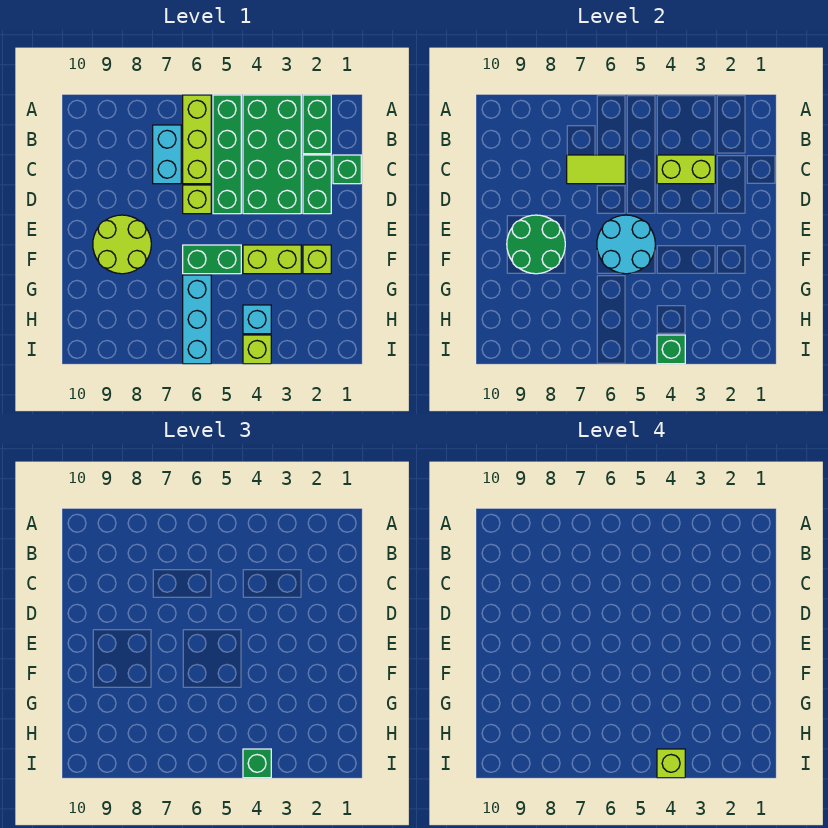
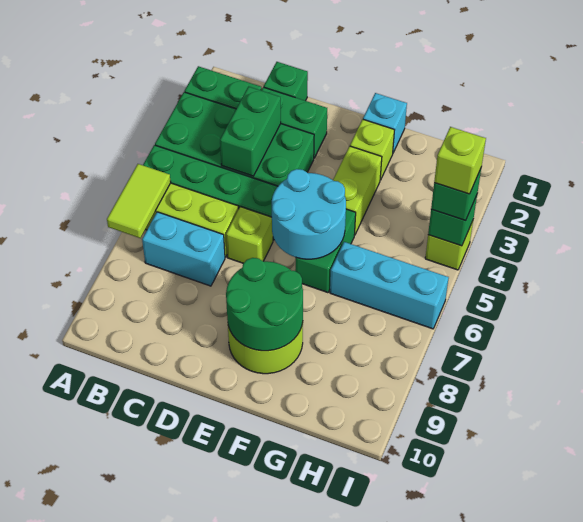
lime 1x2 brick [657,155,715,184] -> green 1x2 brick [220,86,281,176]
lime 1x2 tile [567,155,625,184] -> lime 1x2 tile moved to [107,164,171,238]
cyan 1x1 brick [243,305,271,334] -> cyan 1x1 brick moved to [363,93,407,152]

